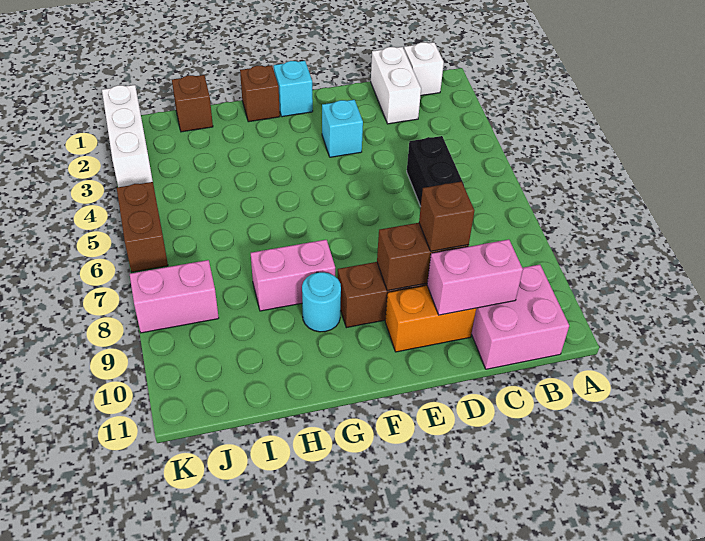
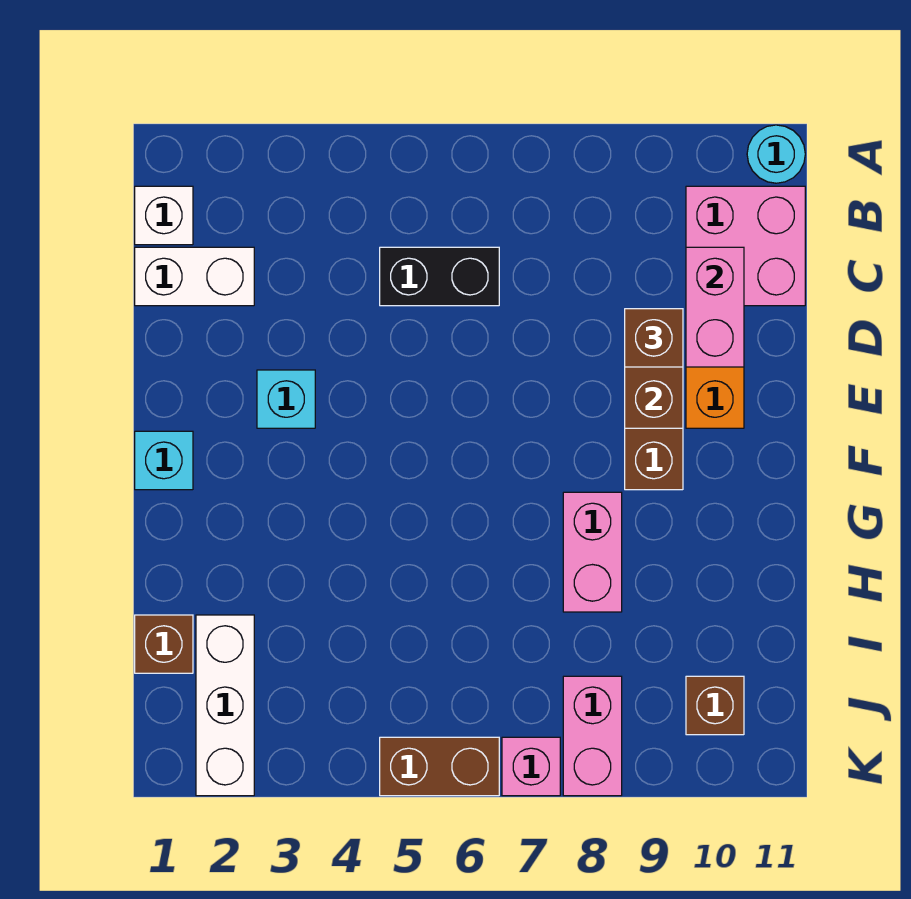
brown 1x1 brick [240,65,280,122] -> brown 1x1 brick moved to [686,676,744,735]
cyan 1x1 round brick [302,272,341,332] -> cyan 1x1 round brick moved to [747,125,805,183]
white 1x3 brick [102,85,153,187] -> white 1x3 brick turned to [196,615,254,796]
none -> pink 1x1 brick [502,737,560,796]

